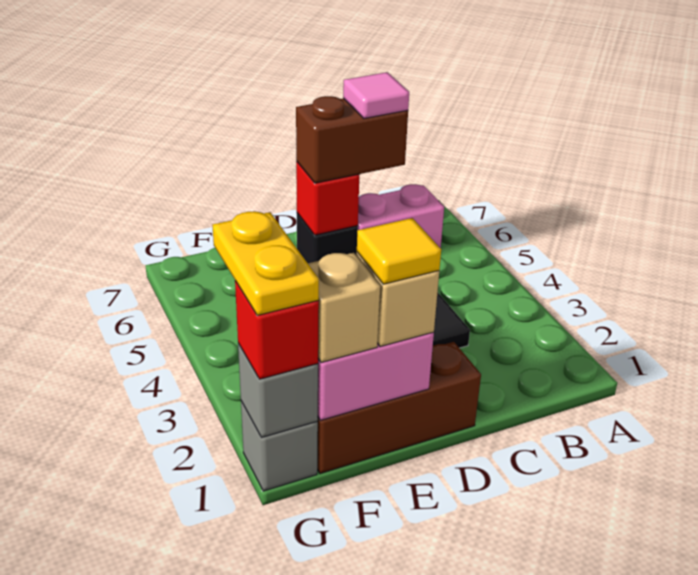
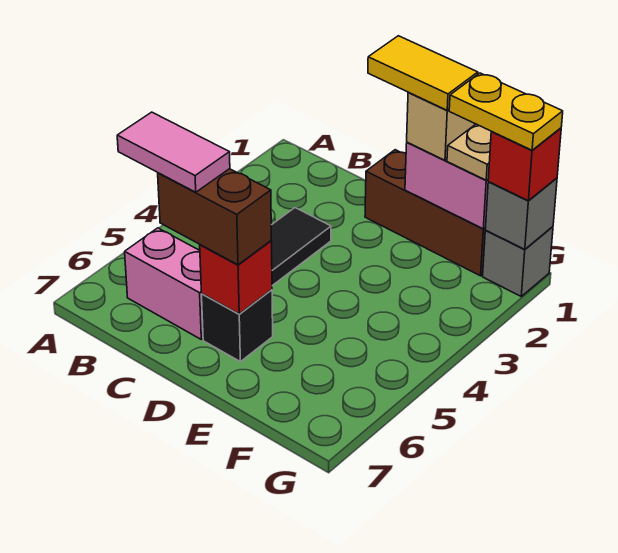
pink 1x1 tile [343,72,409,118] -> pink 1x2 tile [117,112,230,192]
yellow 1x1 tile [357,218,441,284] -> yellow 1x2 tile [368,36,478,110]
tan 1x1 brick [308,253,380,363] -> tan 1x1 plate [447,124,491,180]
yellow 1x2 plate [212,211,319,316] -> yellow 1x2 plate turned to [449,73,563,150]

